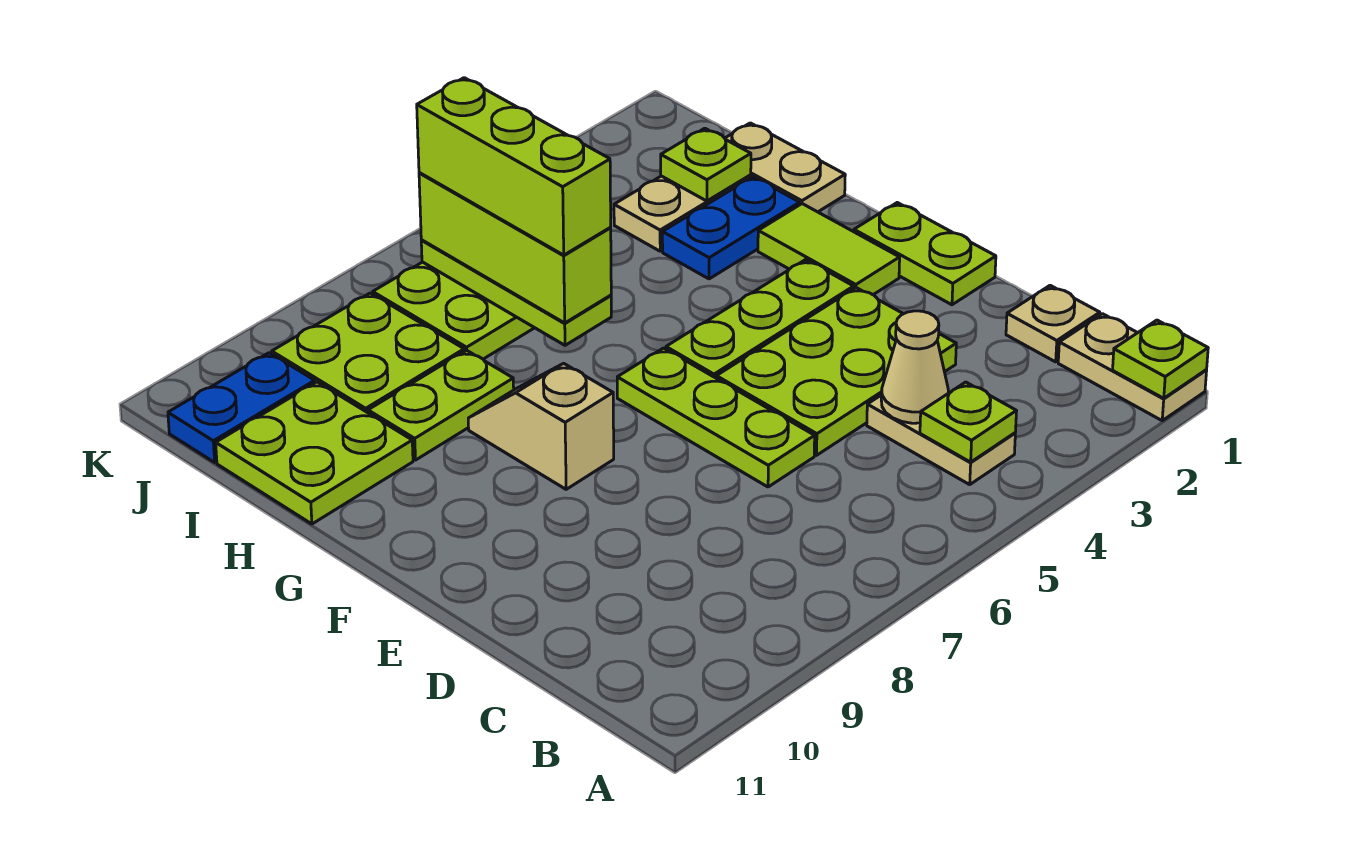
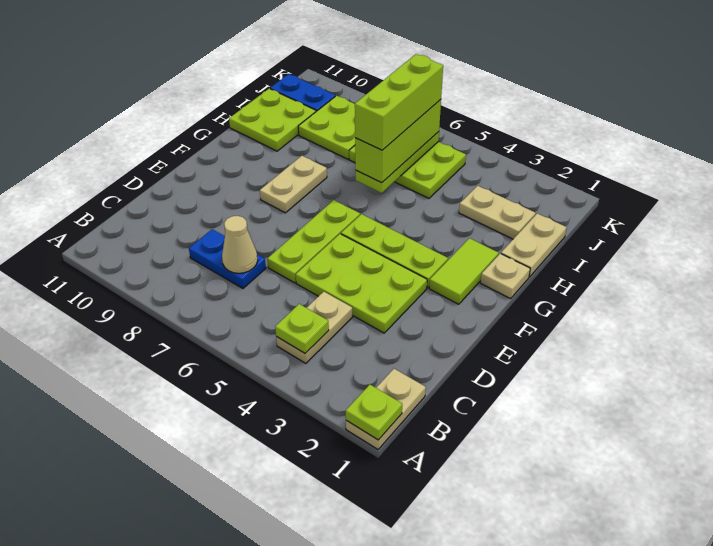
tan 1x1 plate [1006,285,1100,362] -> tan 1x1 plate moved to [481,253,530,299]
tan 1x1 cone [881,311,949,423] -> tan 1x1 cone moved to [222,216,258,273]
lime 1x2 plate [854,203,996,305] -> none
tan 1x2 slope [468,363,614,489] -> tan 1x2 plate [260,156,327,213]
blue 1x2 plate [662,177,800,279] -> blue 1x2 plate moved to [189,229,266,288]
lime 1x2 plate [368,350,514,460] -> none
lime 1x1 plate [661,128,751,201] -> none

